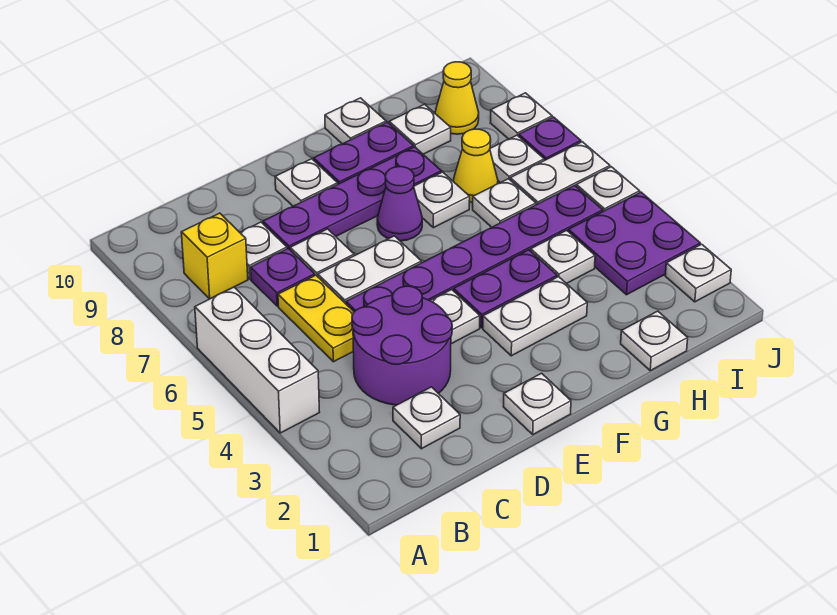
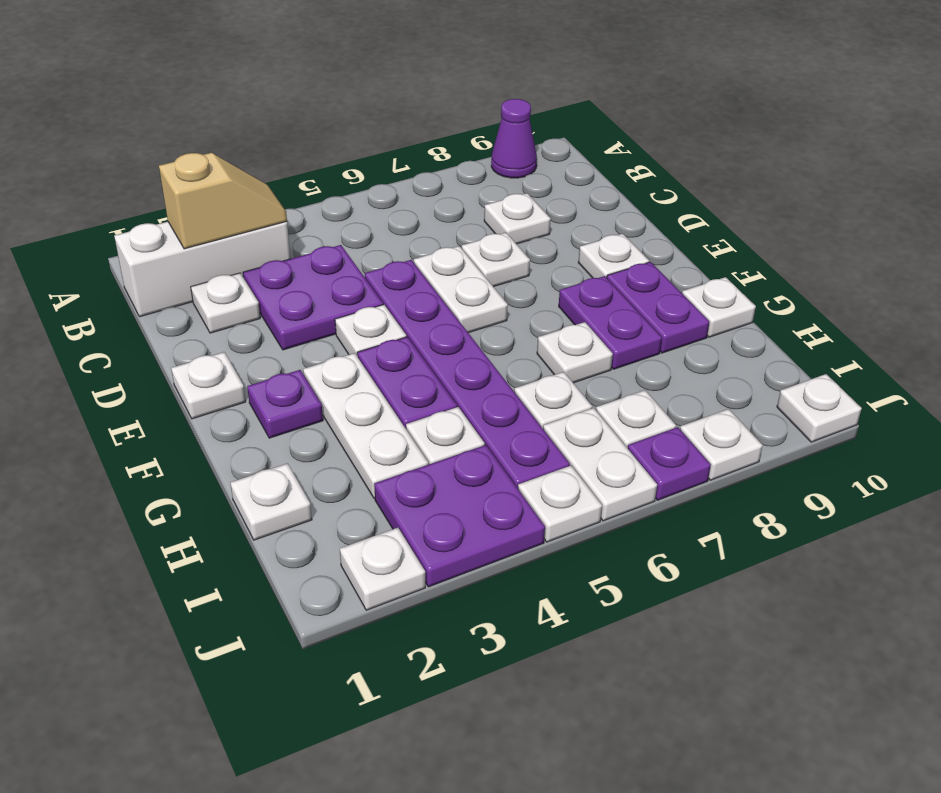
white 1x3 brick [195,287,320,433] -> white 1x3 brick moved to [114,222,291,317]
none -> tan 1x2 slope [159,153,287,249]
yellow 1x1 brick [181,213,248,299] -> none
purple 2x2 round brick [352,286,452,405] -> purple 2x2 plate [243,245,383,350]
yellow 1x2 plate [278,275,354,362] -> none
purple 1x1 plate [250,249,315,306] -> purple 1x1 plate moved to [247,370,323,438]
purple 1x4 plate [263,147,441,249] -> purple 1x2 plate [559,276,662,369]
white 1x2 plate [483,277,587,356] -> white 1x3 plate [303,353,428,498]
purple 1x1 cone [377,167,422,241] -> purple 1x1 cone moved to [491,99,537,178]
yellow 1x1 cone [453,129,498,202] -> none
white 1x1 plate [389,104,451,154] -> white 1x1 plate moved to [777,374,862,442]
yellow 1x1 cone [435,62,479,134] -> none

